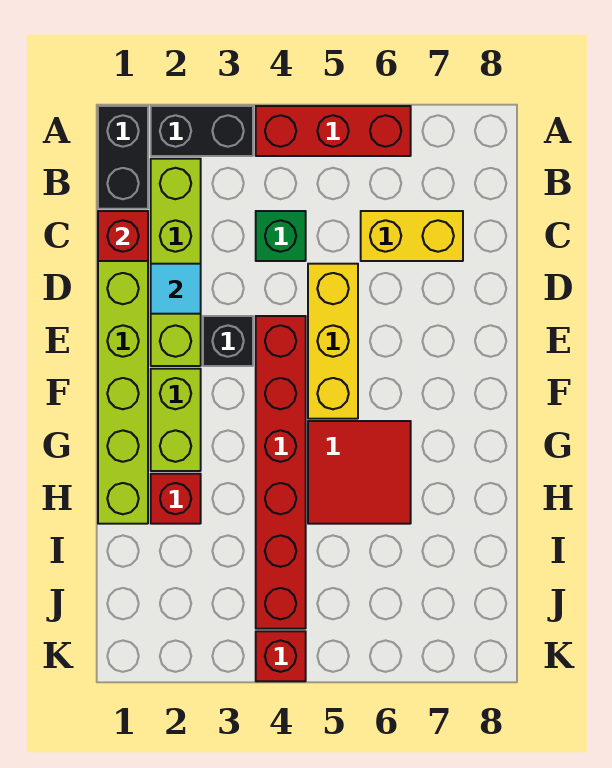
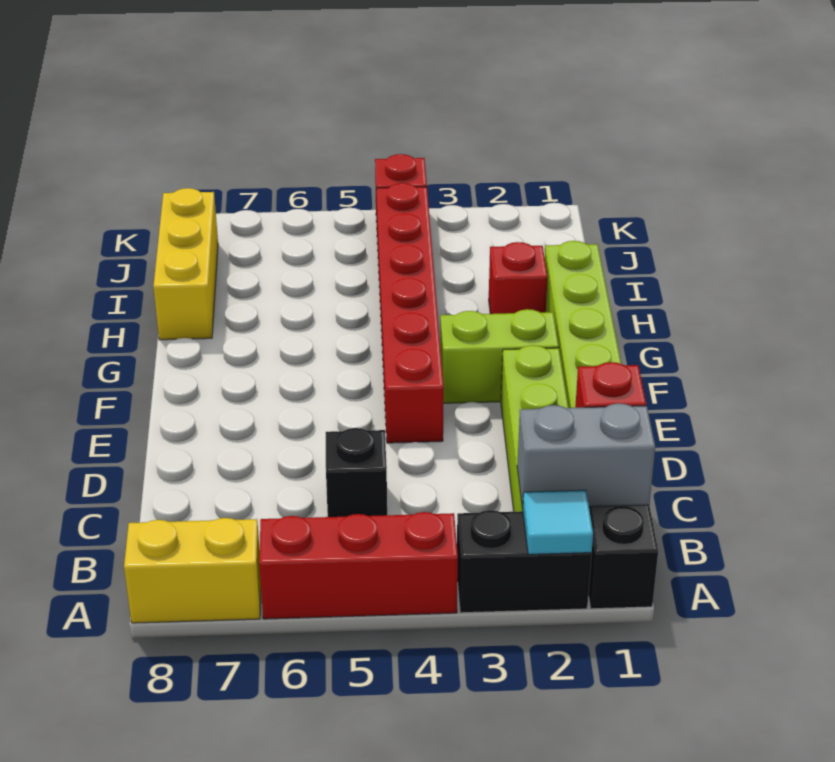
none -> grey 1x2 brick [517,403,655,509]
green 1x1 brick [256,211,306,261] -> none
yellow 1x2 brick [361,211,463,261] -> yellow 1x2 brick moved to [124,518,261,623]
cyan 1x1 tile [151,264,201,314] -> cyan 1x1 tile moved to [522,490,593,554]
yellow 1x3 brick [308,264,358,419] -> yellow 1x3 brick moved to [153,188,218,340]
black 1x1 brick [203,316,253,366] -> black 1x1 brick moved to [326,428,387,517]
lime 1x2 brick [151,369,201,471] -> lime 1x2 brick turned to [440,309,559,403]
red 2x2 tile [308,421,411,524] -> none

